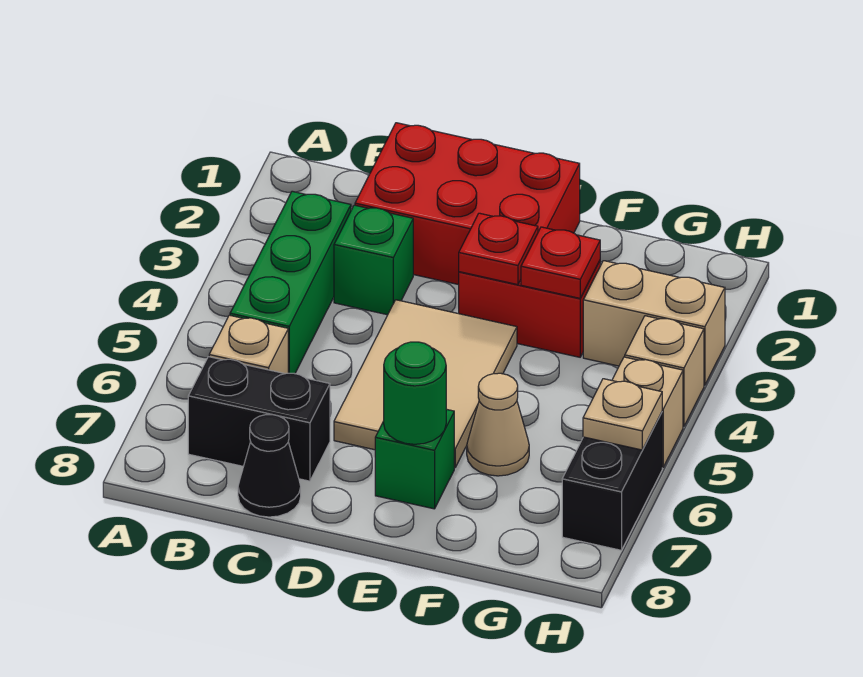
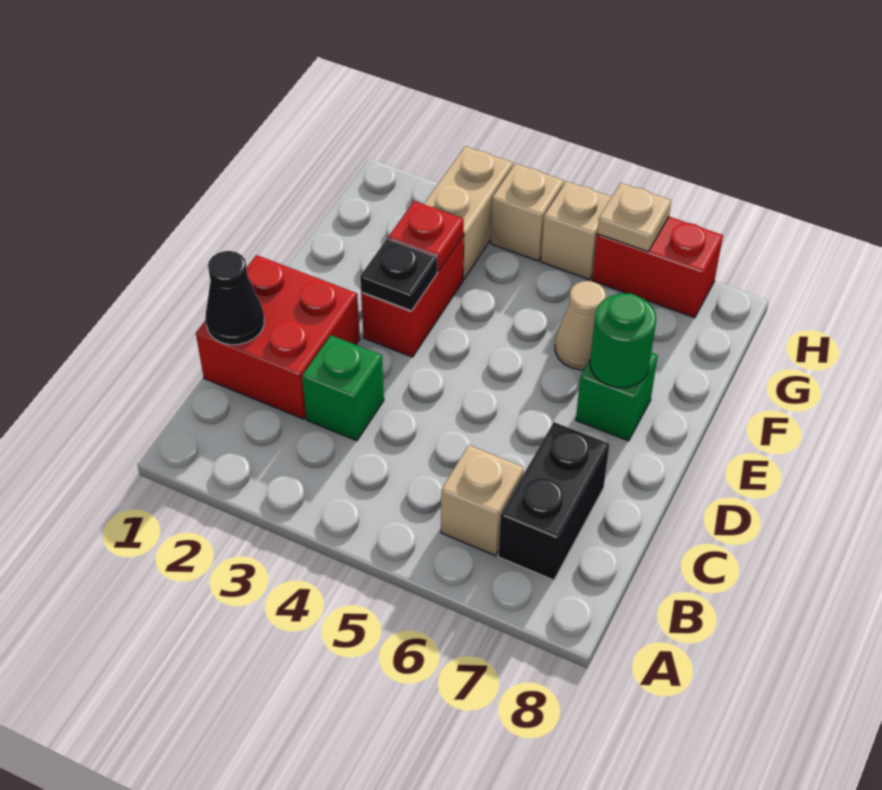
green 1x3 brick [230,191,351,374] -> none
red 2x3 brick [355,123,580,285] -> red 2x2 brick [196,255,360,419]
black 1x1 cone [238,415,301,517] -> black 1x1 cone moved to [205,251,264,345]
tan 2x3 tile [334,300,517,467] -> none
red 1x1 plate [459,213,538,285] -> black 1x1 plate [360,239,437,311]
black 1x2 brick [562,413,662,550] -> red 1x2 brick [592,217,723,318]

